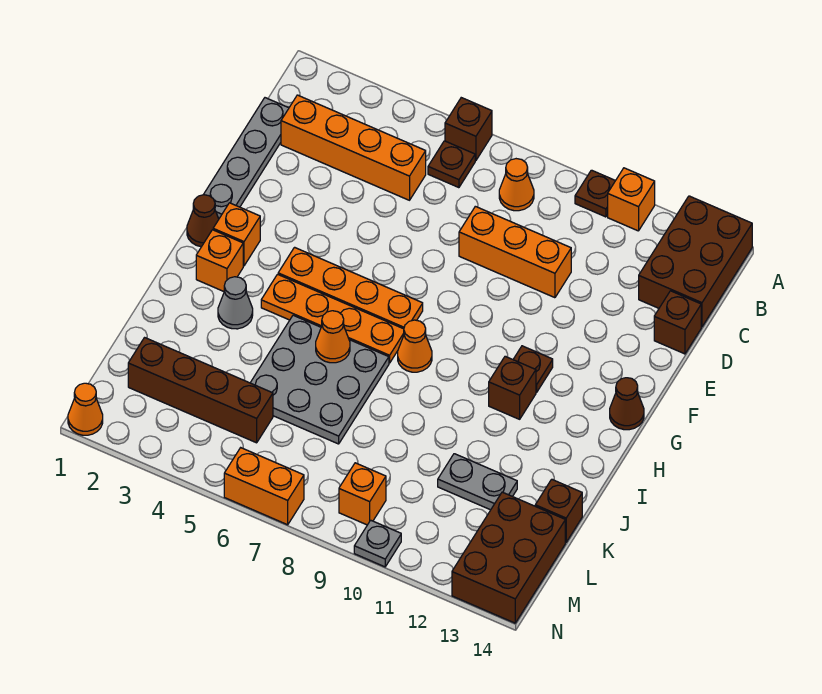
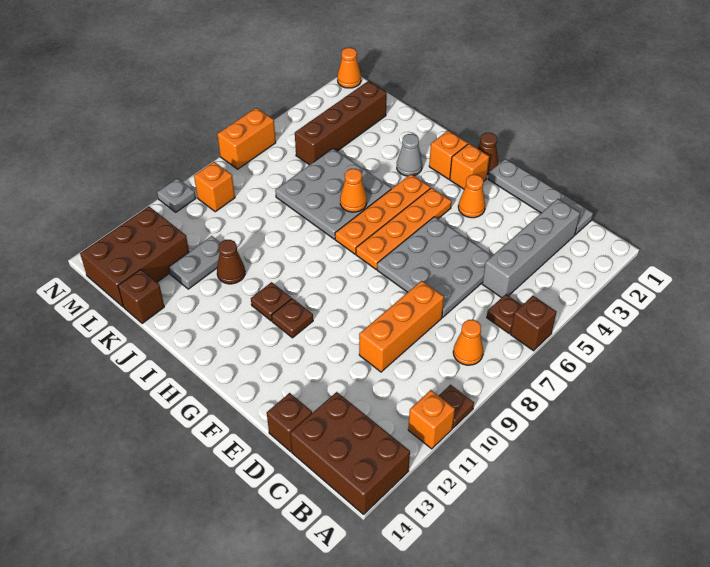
orange 1x4 brick [281,95,426,200] -> grey 1x4 brick [482,199,580,298]
none -> grey 3x3 plate [377,217,492,317]
brown 1x1 cone [610,378,644,430] -> brown 1x1 cone moved to [217,240,245,284]
orange 1x1 cone [398,320,432,372] -> orange 1x1 cone moved to [458,175,485,218]
brown 1x1 brick [489,356,536,419] -> brown 1x1 plate [251,282,292,321]
brown 2x3 brick [452,492,565,623] -> brown 2x3 brick turned to [80,206,189,307]

